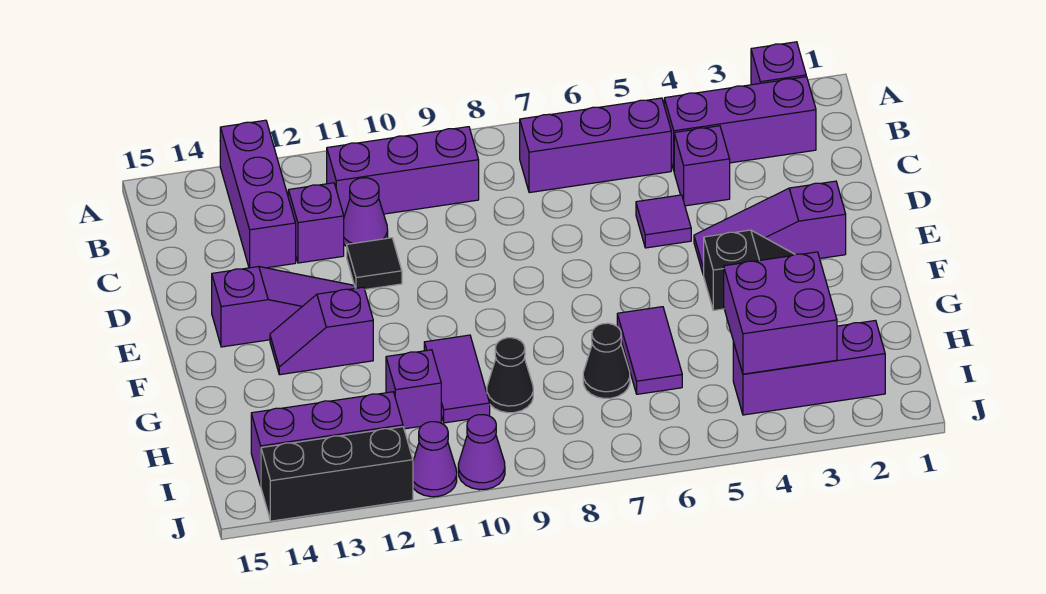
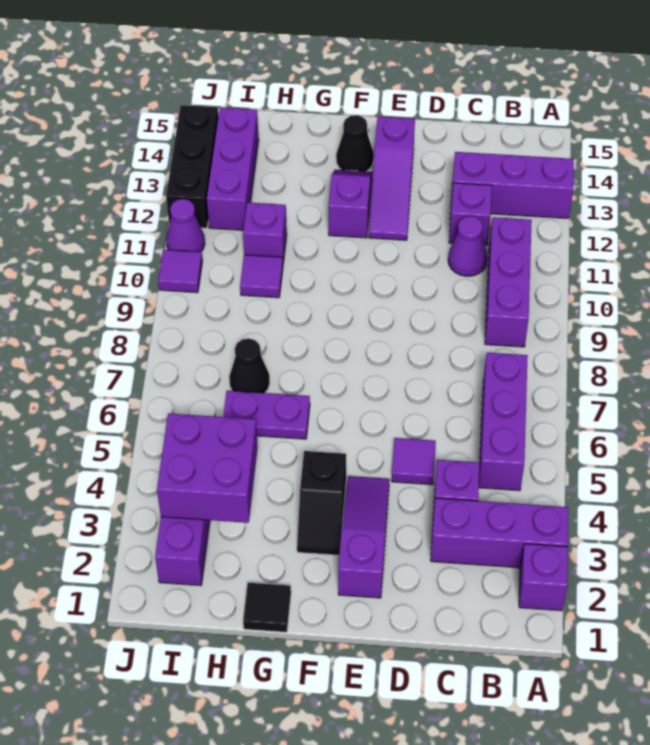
purple 1x3 brick [664,77,816,170] -> purple 1x3 brick turned to [431,498,569,568]
black 1x1 tile [347,238,402,289] -> black 1x1 tile moved to [243,583,291,632]
purple 1x2 tile [617,307,682,394] -> purple 1x2 plate [223,391,310,439]
purple 1x2 tile [424,335,490,423] -> purple 1x1 tile [240,255,283,298]
black 1x1 cone [487,338,533,413] -> black 1x1 cone moved to [336,115,374,171]
purple 1x1 cone [458,415,505,490] -> purple 1x1 tile [158,250,202,293]

